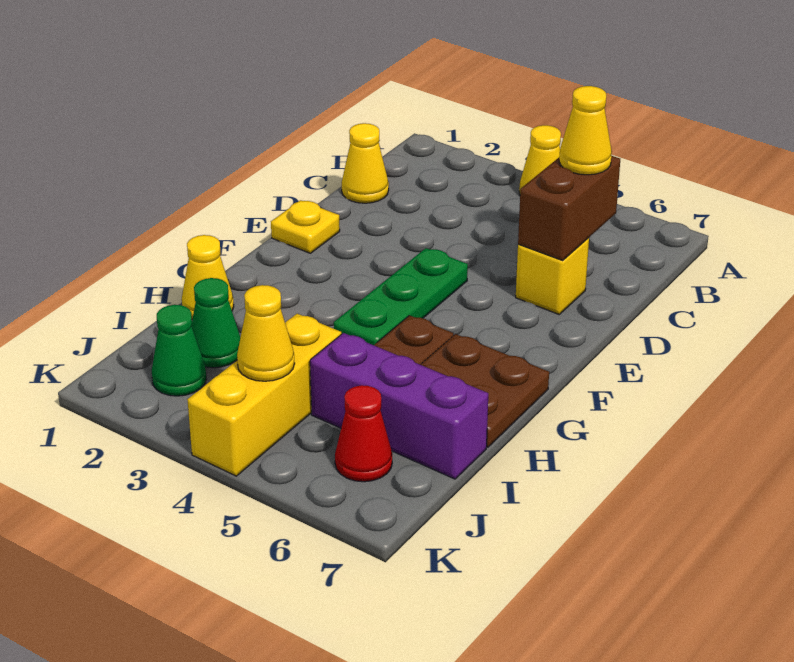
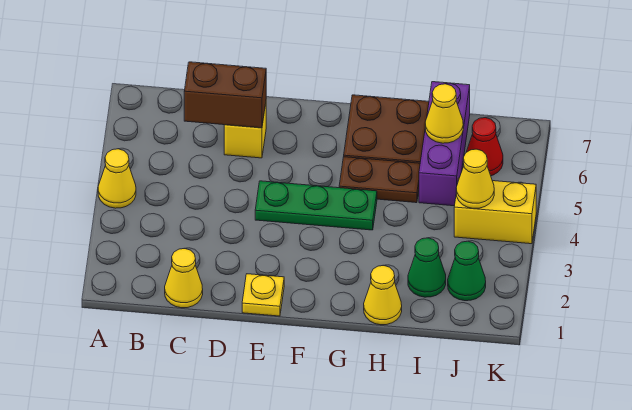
yellow 1x1 cone [559,86,612,175] -> yellow 1x1 cone moved to [425,84,463,143]
yellow 1x3 brick [187,314,341,476] -> yellow 1x2 brick [454,178,536,244]

